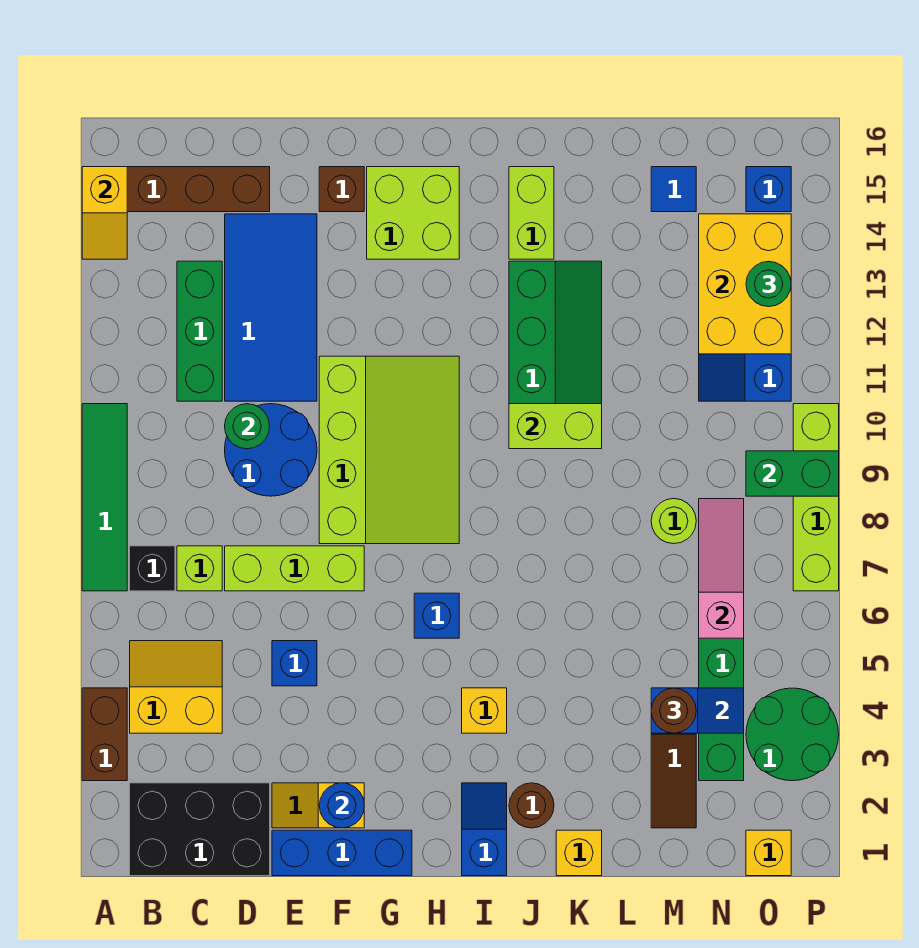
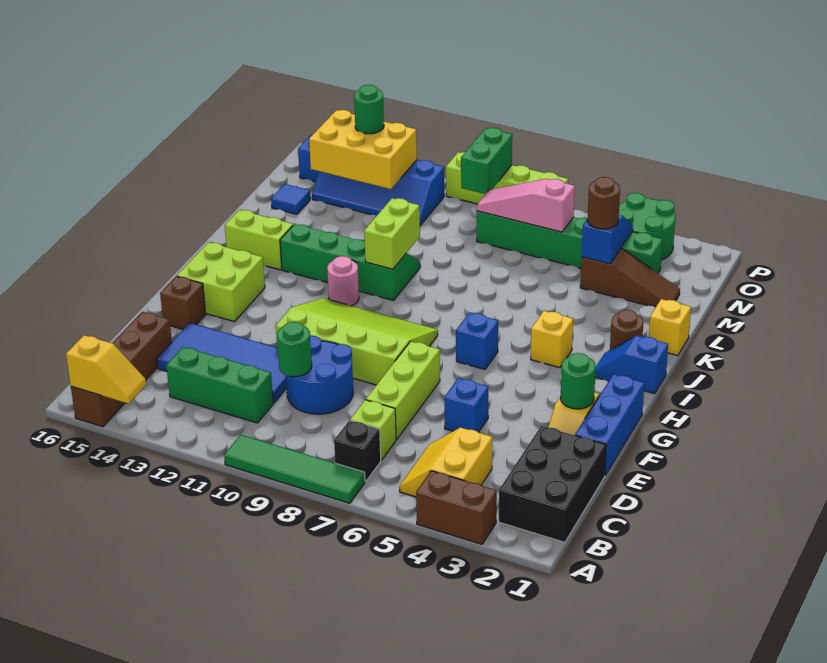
blue 1x1 round brick [319,783,364,828] -> green 1x1 round brick [561,353,596,409]
none -> pink 1x1 round brick [327,256,359,306]
lime 1x1 round brick [651,499,696,544] -> none
yellow 1x1 brick [746,830,791,876] -> none

